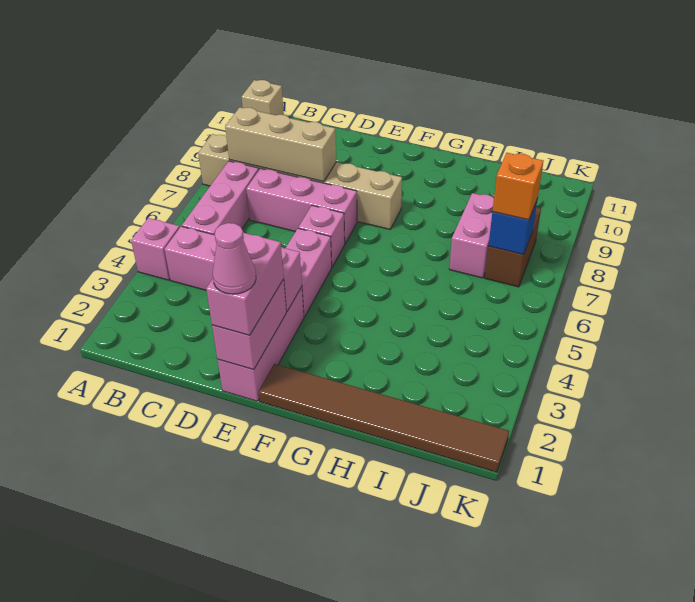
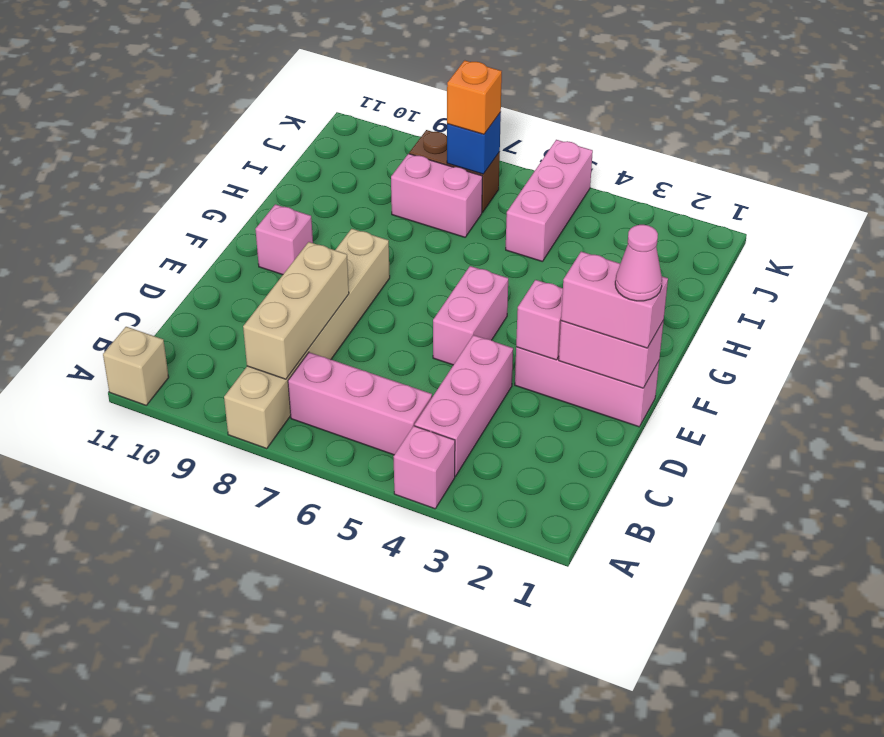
pink 1x3 brick [246,168,357,243] -> pink 1x3 brick moved to [506,140,593,262]
pink 1x2 brick [286,228,332,317] -> pink 1x2 brick turned to [433,266,508,365]
pink 1x1 brick [298,206,345,267] -> pink 1x1 brick moved to [255,204,313,275]
brown 1x6 tile [258,364,509,472] -> none

